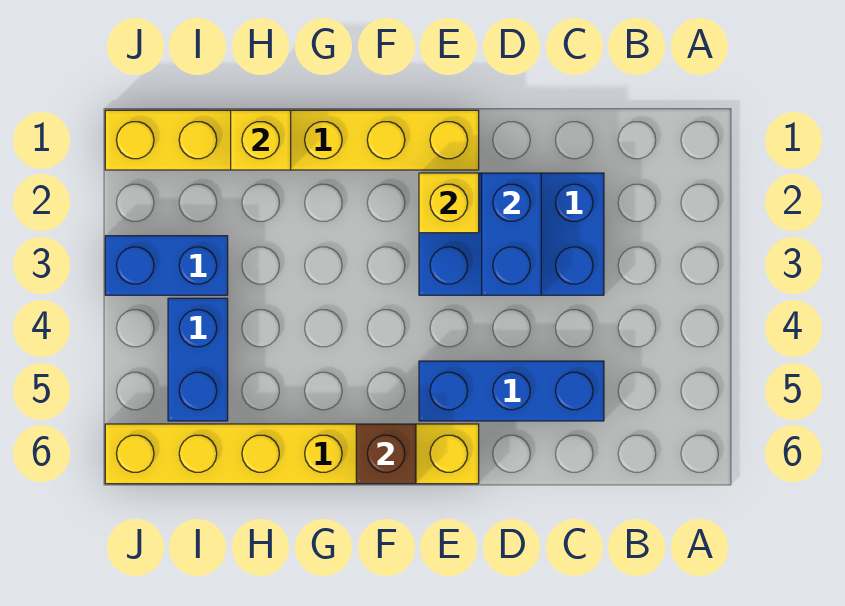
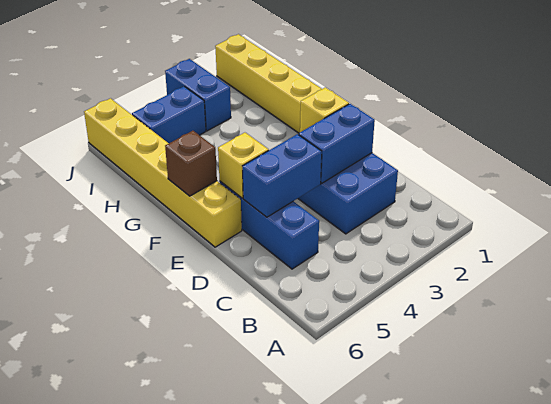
none -> blue 1x2 brick [243,134,322,217]
yellow 1x1 brick [231,110,291,170] -> yellow 1x1 brick moved to [218,133,269,198]

